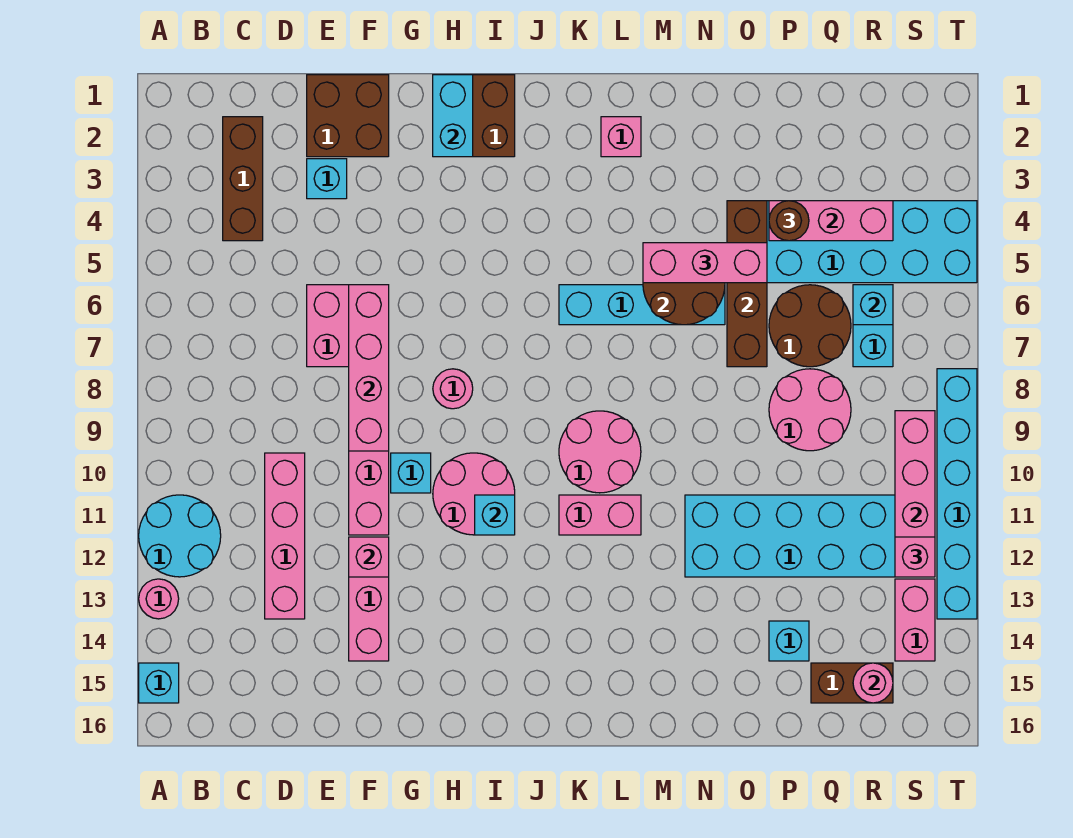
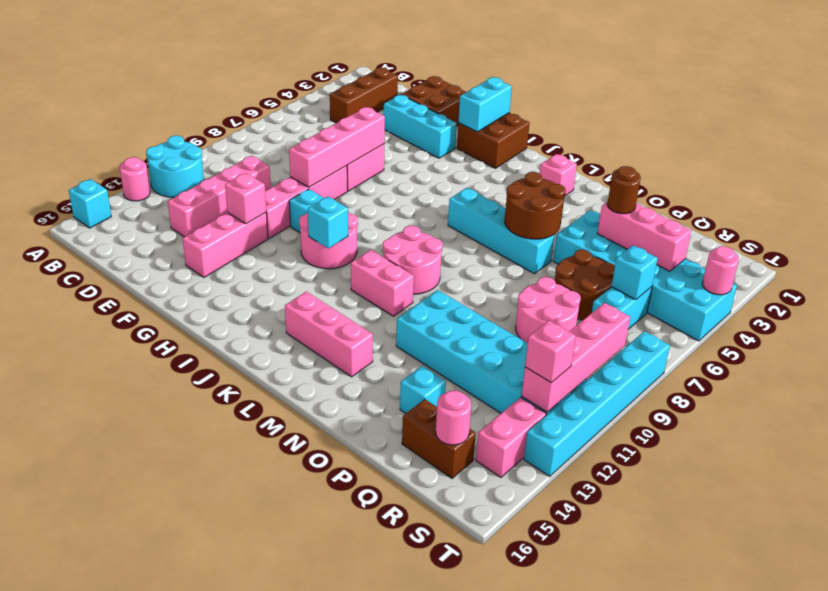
cyan 1x1 brick [307,159,347,199] -> cyan 1x3 brick [384,95,457,158]
pink 1x1 round brick [433,369,473,409] -> pink 1x1 round brick moved to [703,246,739,295]
pink 1x3 brick [643,243,767,283] -> pink 1x3 brick moved to [285,292,373,377]
brown 1x4 brick [727,201,767,367] -> none

